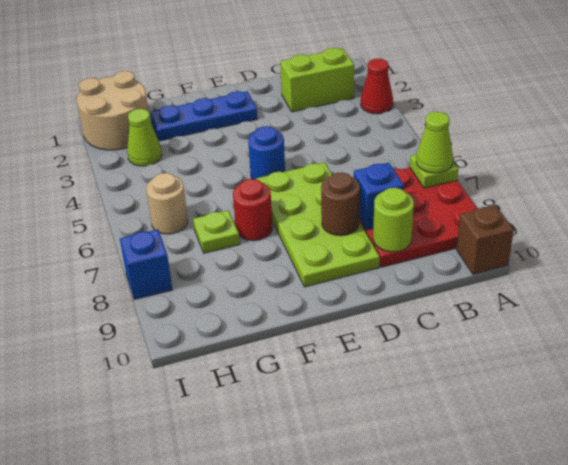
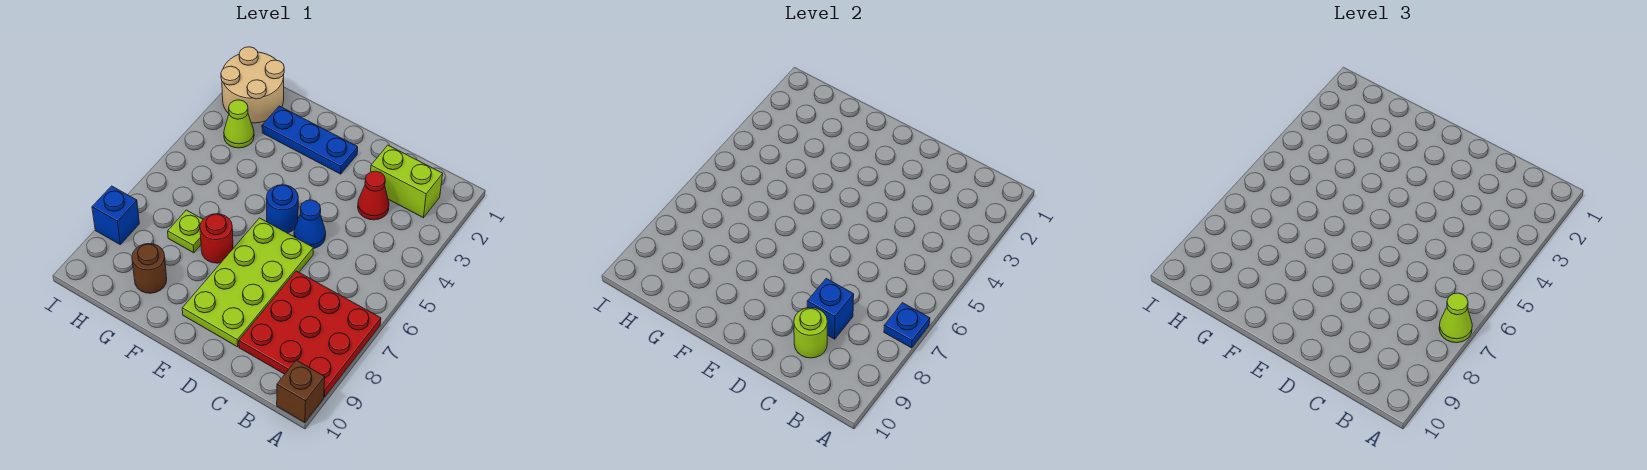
red 1x1 cone [361,59,393,114] -> red 1x1 cone moved to [358,171,389,220]
lime 1x1 plate [410,154,458,188] -> blue 1x1 plate [884,303,930,348]
none -> blue 1x1 cone [294,200,326,248]
brown 1x1 round brick [321,172,360,236] -> brown 1x1 round brick moved to [132,244,167,293]
tan 1x1 round brick [146,173,188,234] -> none

